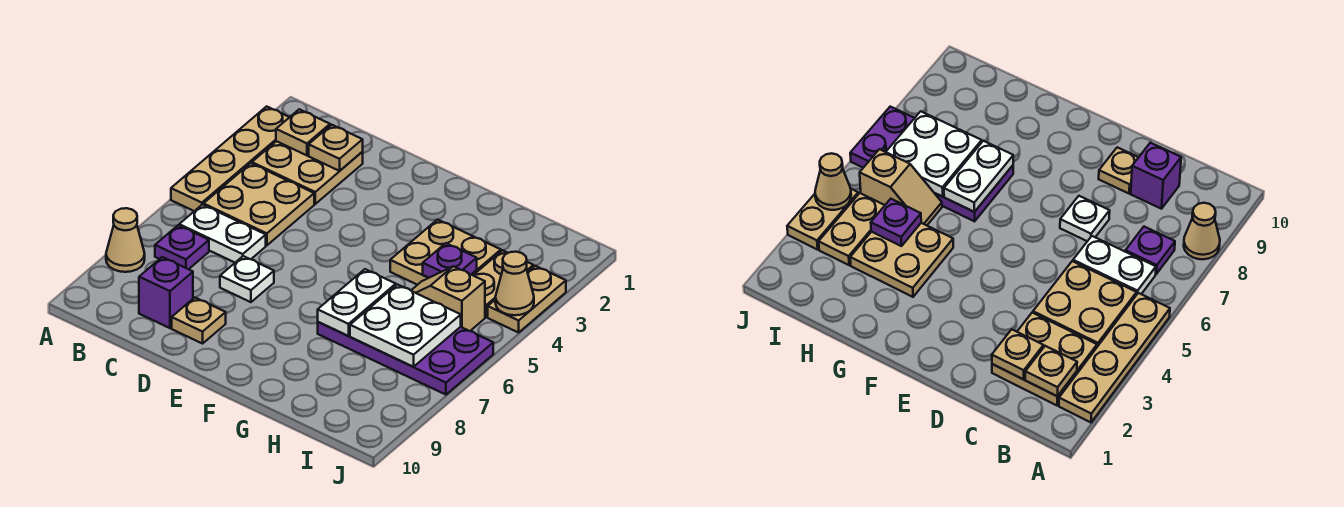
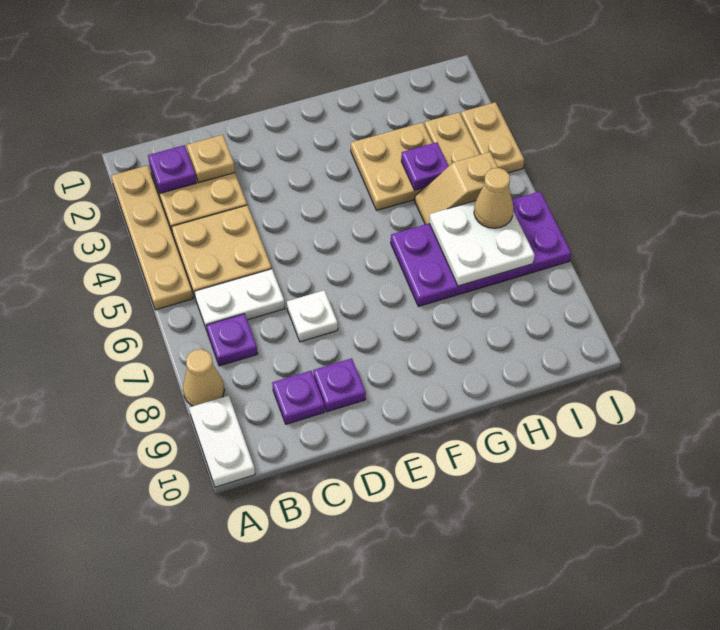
tan 1x1 plate [276,109,330,155] -> purple 1x1 plate [148,145,197,193]
purple 1x1 brick [139,257,193,328] -> purple 1x1 plate [272,371,325,424]
tan 1x1 plate [172,298,226,344] -> purple 1x1 plate [313,358,366,412]
white 1x2 plate [318,269,396,336] -> white 1x2 plate moved to [189,395,255,487]
tan 1x1 cone [495,252,534,315] -> tan 1x1 cone moved to [474,168,514,228]

